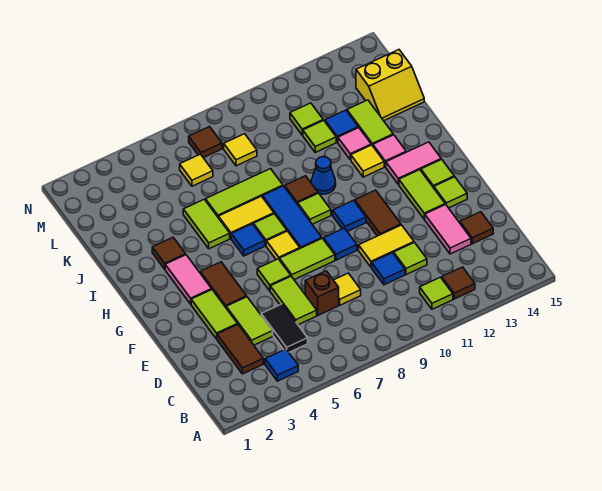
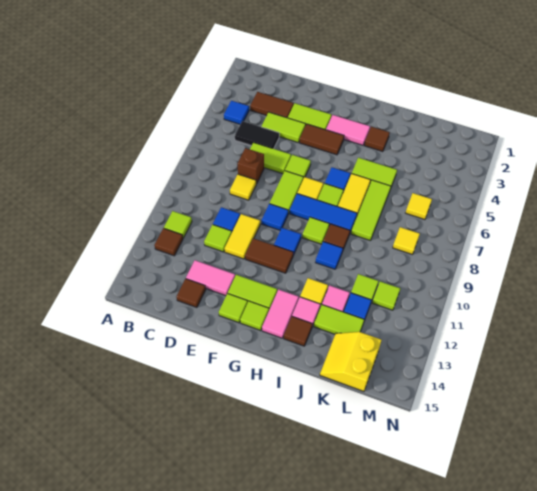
blue 1x1 cone [311,157,336,194] -> blue 1x1 tile [316,242,343,269]
brown 1x1 tile [189,127,222,158] -> brown 1x1 tile moved to [284,316,312,346]

